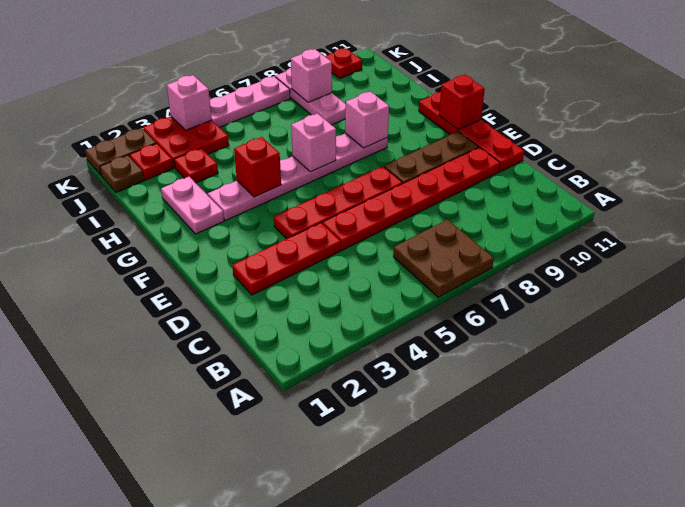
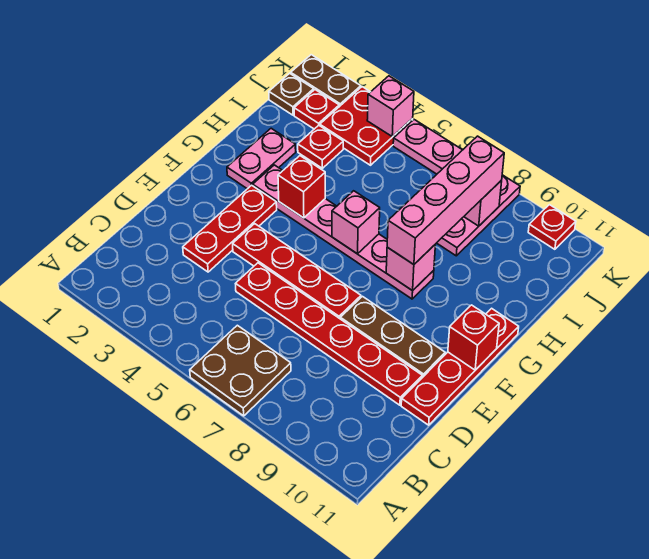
red 1x3 plate [232,223,341,295] -> red 1x3 plate turned to [183,185,277,272]
none -> pink 1x4 brick [387,136,504,265]

